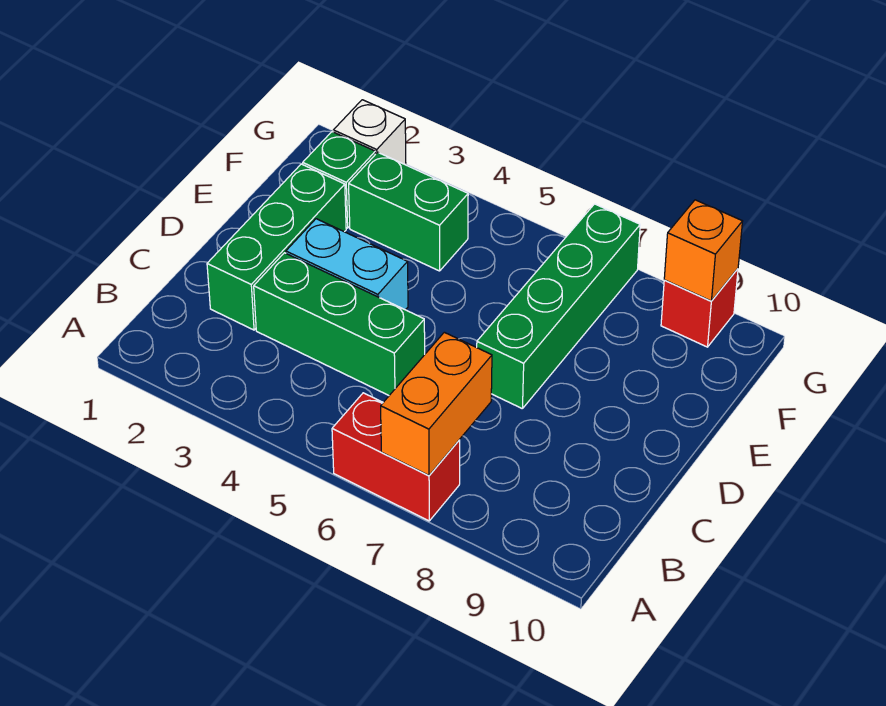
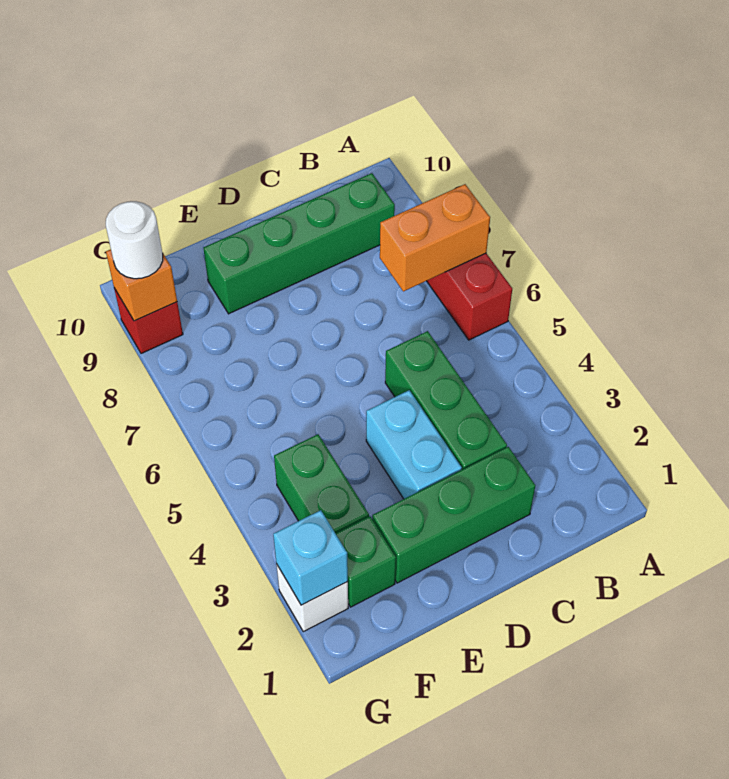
green 1x4 brick [477,204,640,409] -> green 1x4 brick moved to [203,173,395,314]
none -> cyan 1x1 brick [273,510,348,605]
none -> white 1x1 round brick [106,201,163,279]

